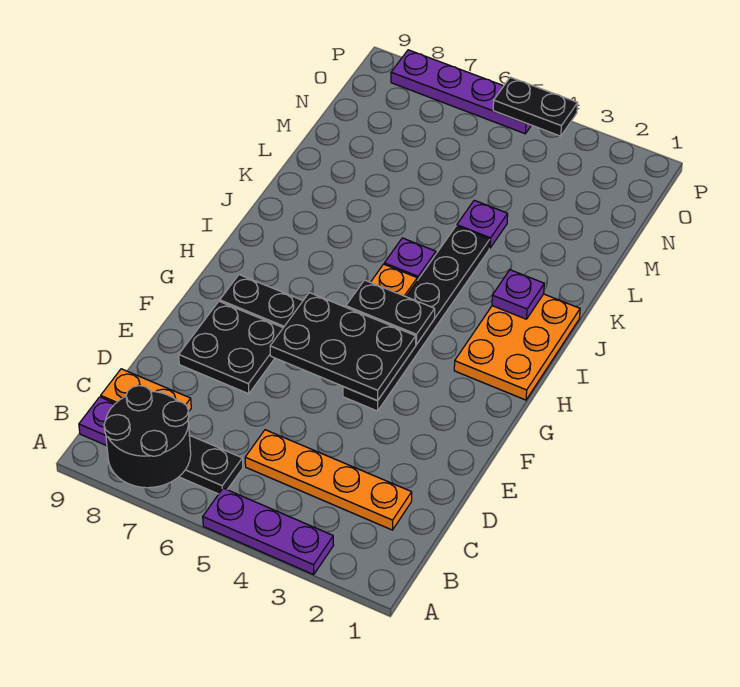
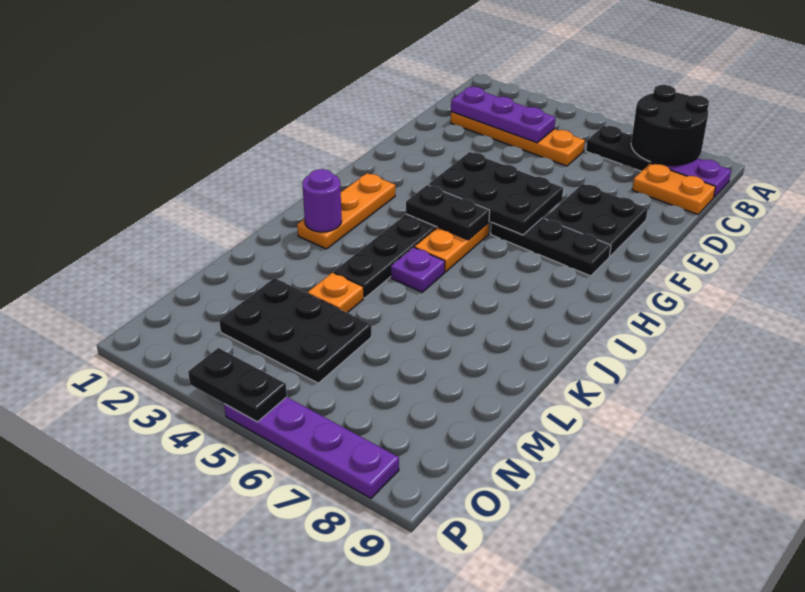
purple 1x3 plate [203,488,334,574] -> purple 1x3 plate moved to [451,87,556,143]
orange 2x3 plate [454,294,580,400] -> orange 1x3 plate [297,173,395,249]
purple 1x1 plate [492,270,544,319] -> purple 1x1 round brick [302,169,342,232]
purple 1x1 plate [457,200,508,248] -> orange 1x1 plate [307,273,364,313]
none -> black 2x3 plate [219,278,371,383]

